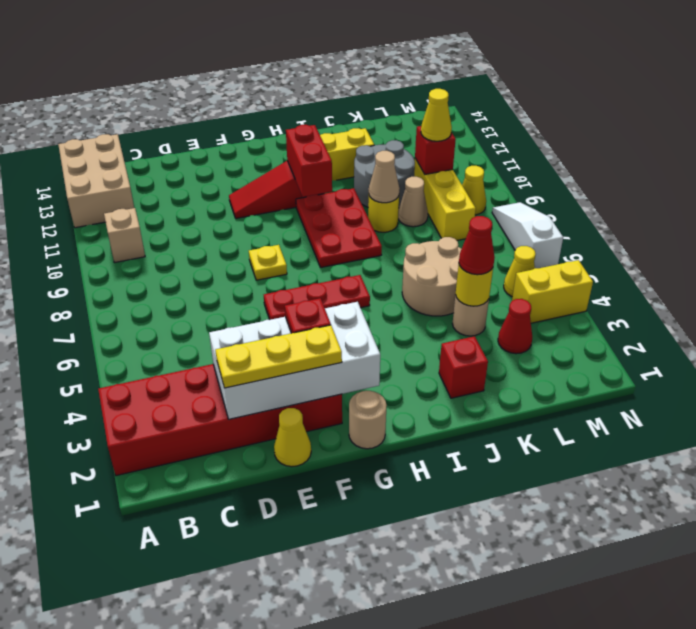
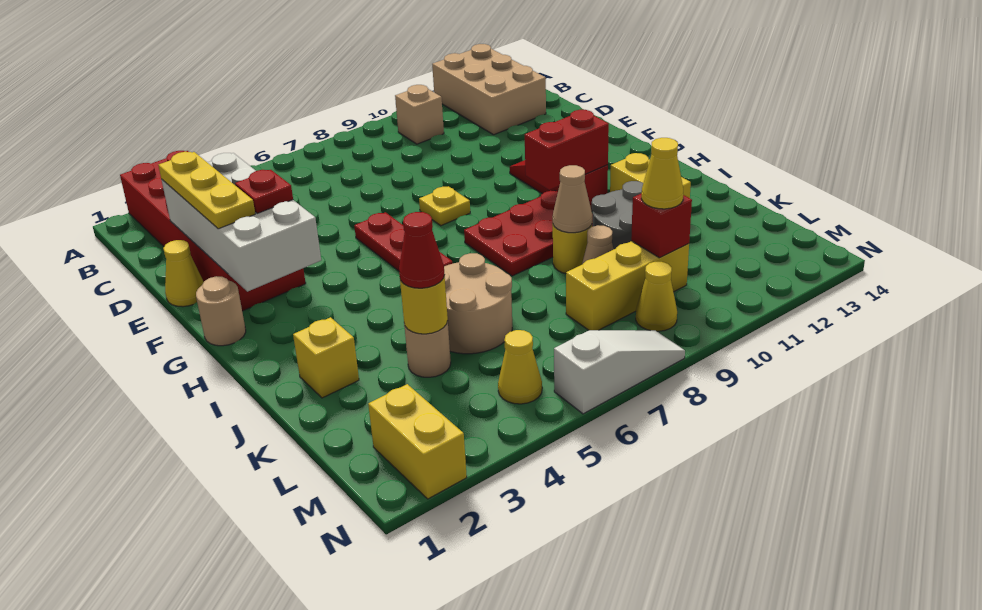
tan 2x3 brick [58,134,134,228] -> tan 2x3 brick turned to [432,44,546,135]
red 1x1 brick [439,336,488,398] -> yellow 1x1 brick [293,317,359,398]
red 1x1 cone [498,299,532,354] -> none
yellow 1x2 brick [512,260,593,323] -> yellow 1x2 brick moved to [368,384,467,499]

